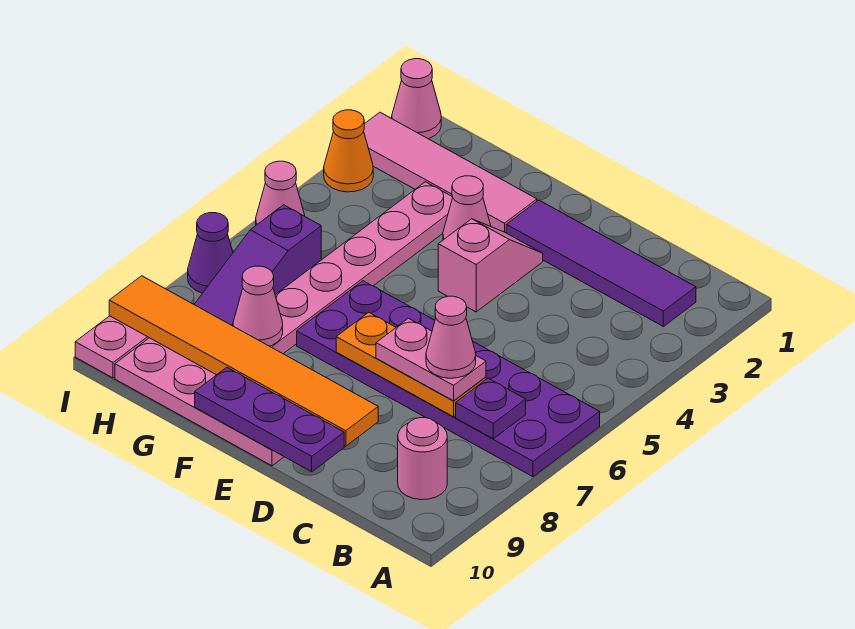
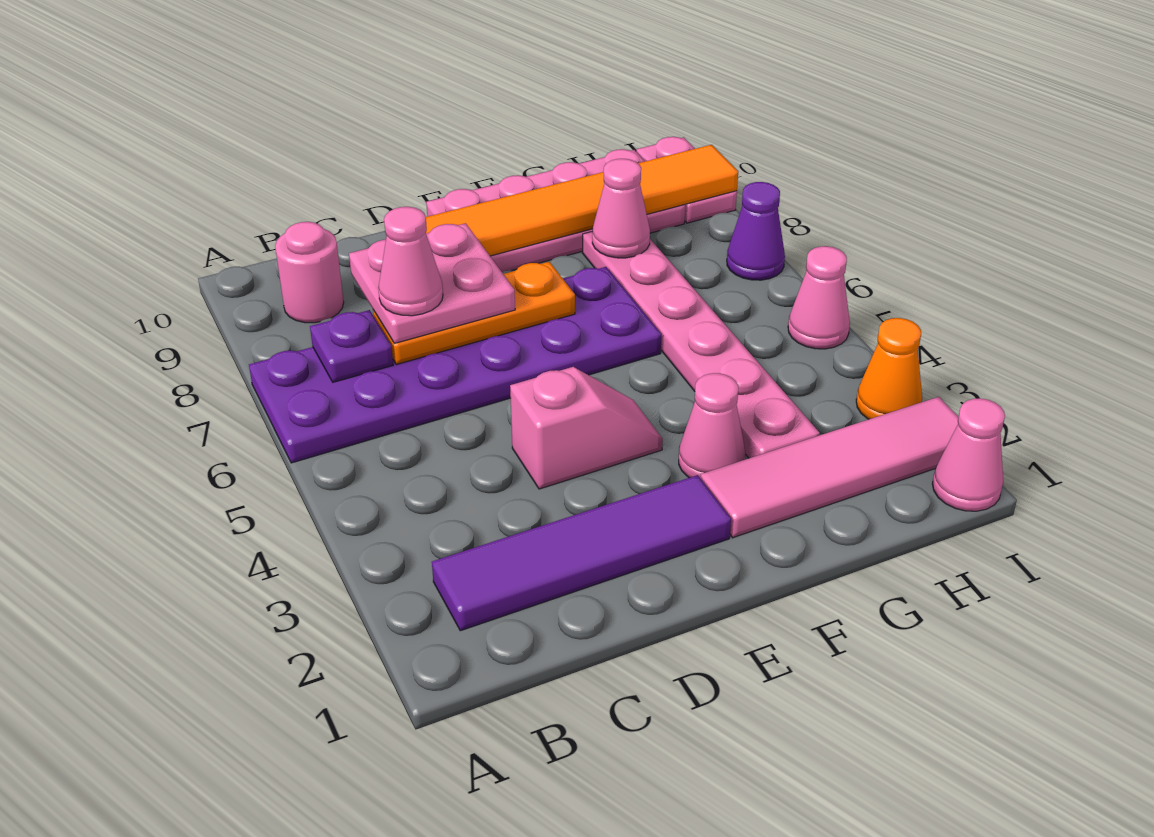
pink 1x2 plate [376,318,486,401] -> pink 2x2 plate [349,223,515,343]
purple 1x3 plate [195,368,344,472] -> none
pink 1x2 slope [438,219,543,312] -> pink 1x2 slope turned to [510,367,663,489]
purple 1x3 slope [194,205,321,326] -> none

